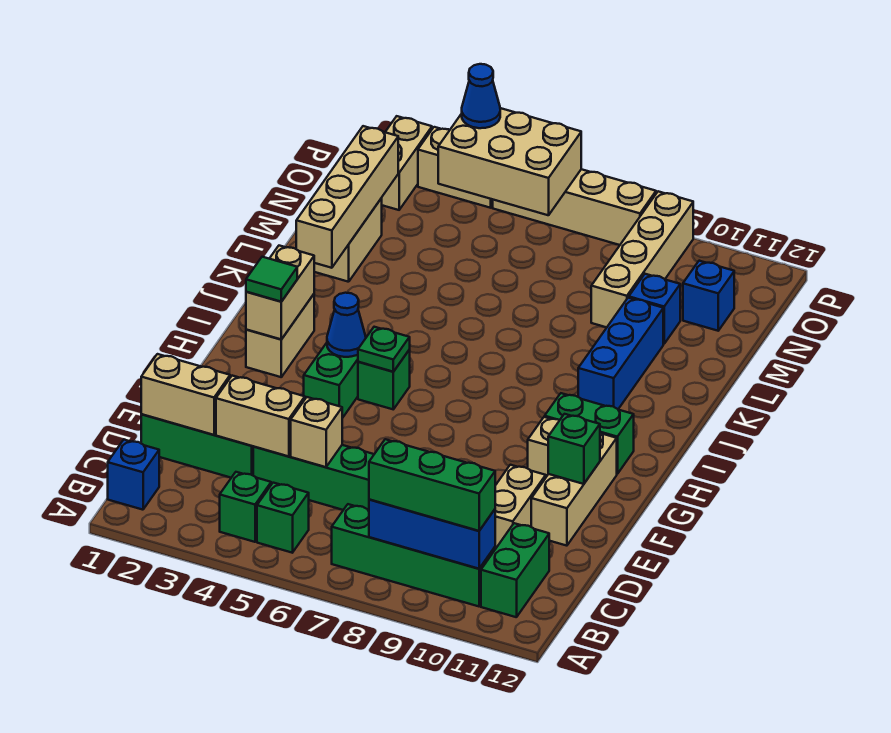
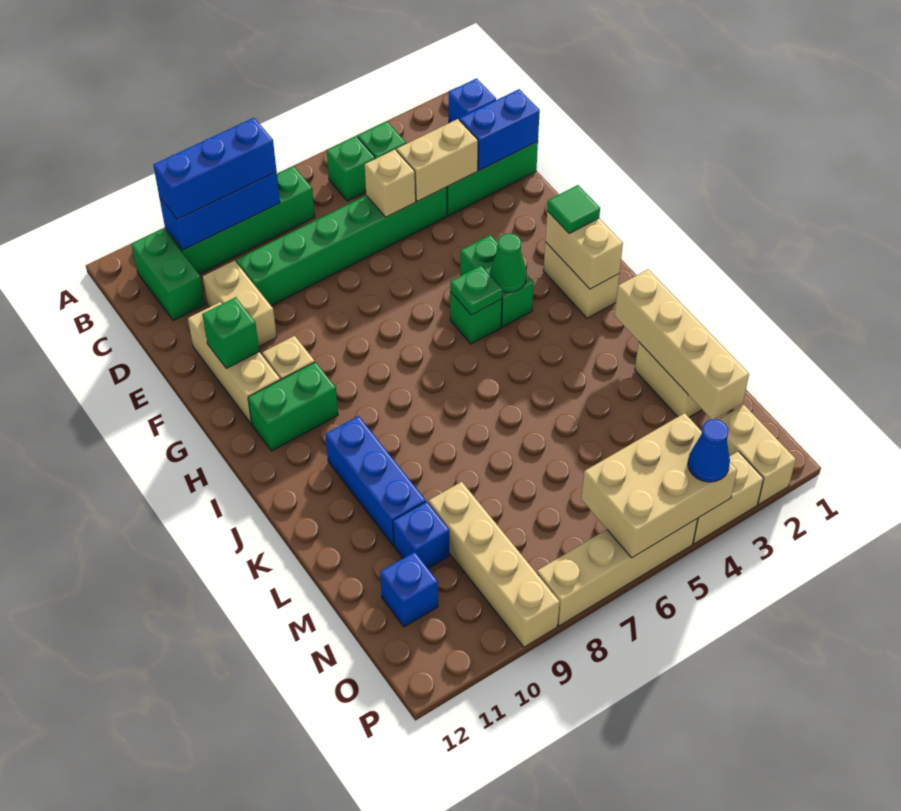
green 1x3 brick [369,439,495,531] -> blue 1x3 brick [153,118,277,219]
tan 1x2 brick [141,354,230,435] -> blue 1x2 brick [459,89,540,171]
blue 1x1 cone [327,293,366,357] -> green 1x1 cone [490,233,527,292]

